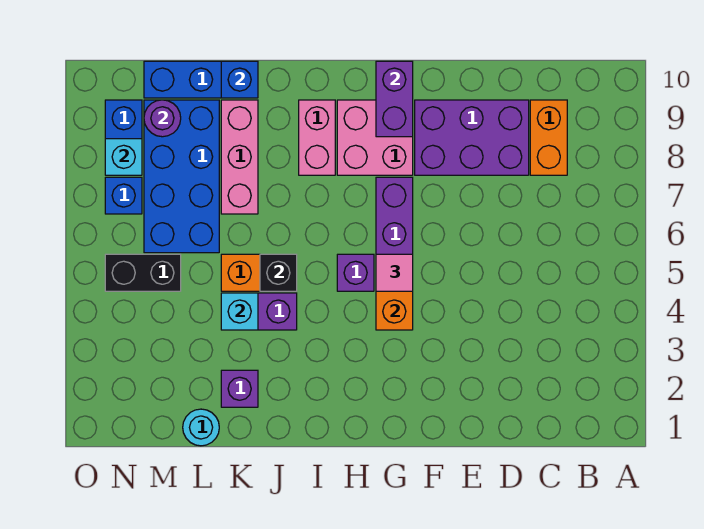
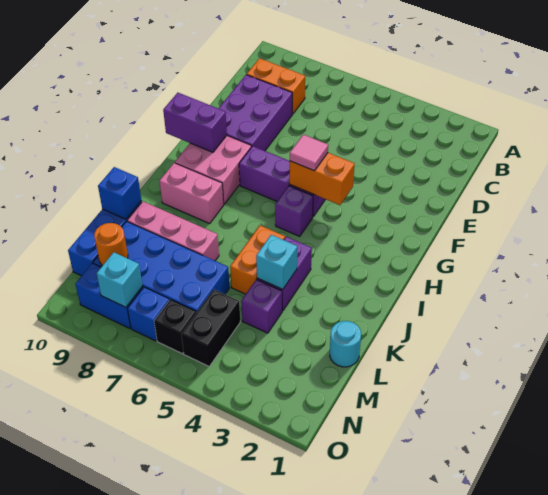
black 1x1 brick [260,254,297,291] -> black 1x1 brick moved to [154,299,196,354]
purple 1x1 brick [221,370,258,407] -> purple 1x1 brick moved to [241,279,282,333]
purple 1x1 round brick [144,100,181,137] -> orange 1x1 round brick [94,223,128,266]

